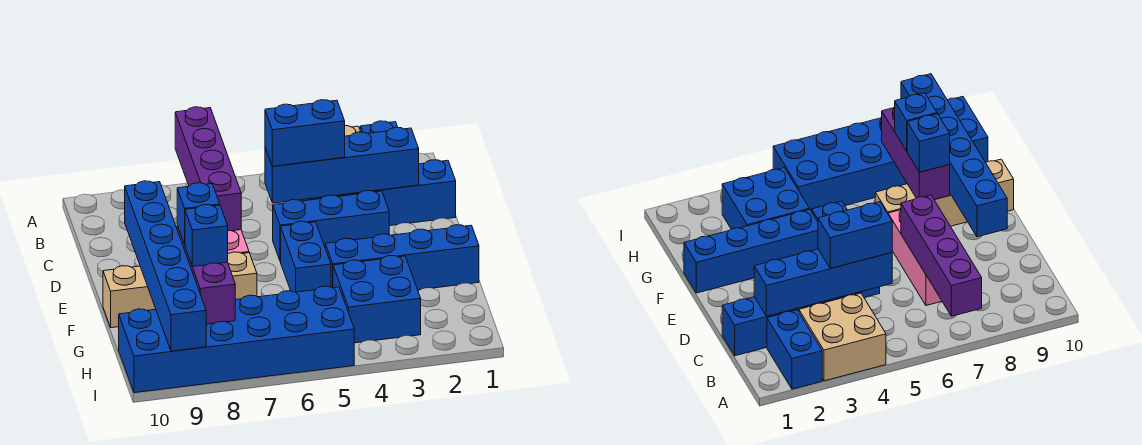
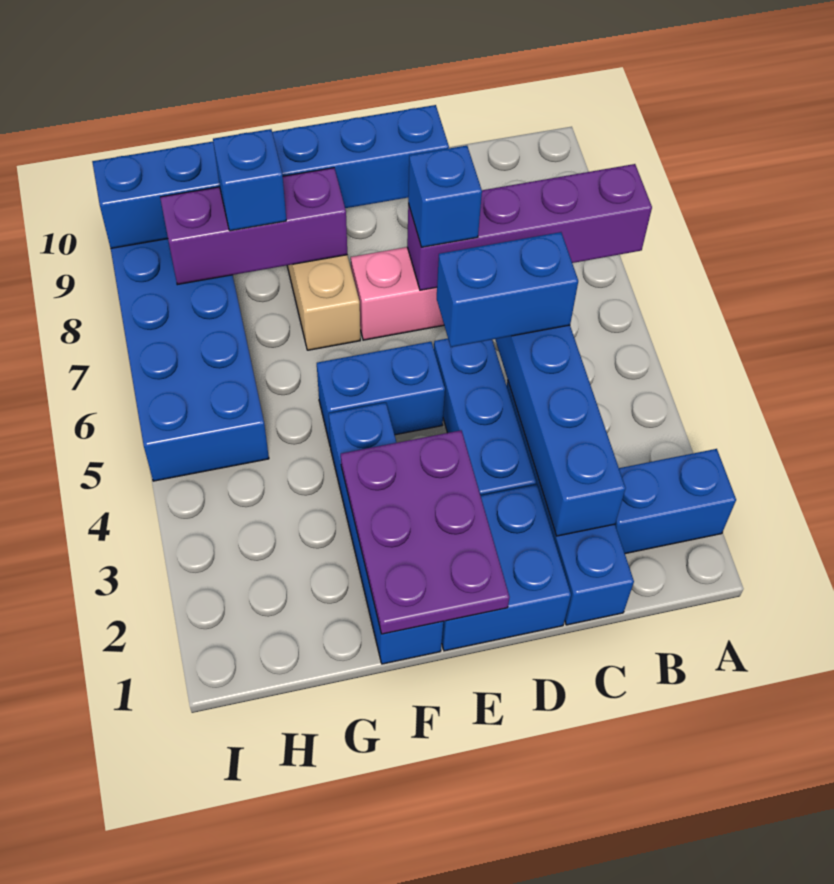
tan 2x2 brick [799,293,886,381] -> none
blue 1x2 brick [265,100,345,166] -> blue 1x2 brick turned to [437,232,578,347]
none -> purple 2x3 plate [341,430,509,634]
blue 1x1 brick [177,183,220,245] -> blue 1x1 brick moved to [408,146,482,247]
blue 2x2 brick [333,256,421,343] -> blue 2x2 brick moved to [442,485,571,651]

